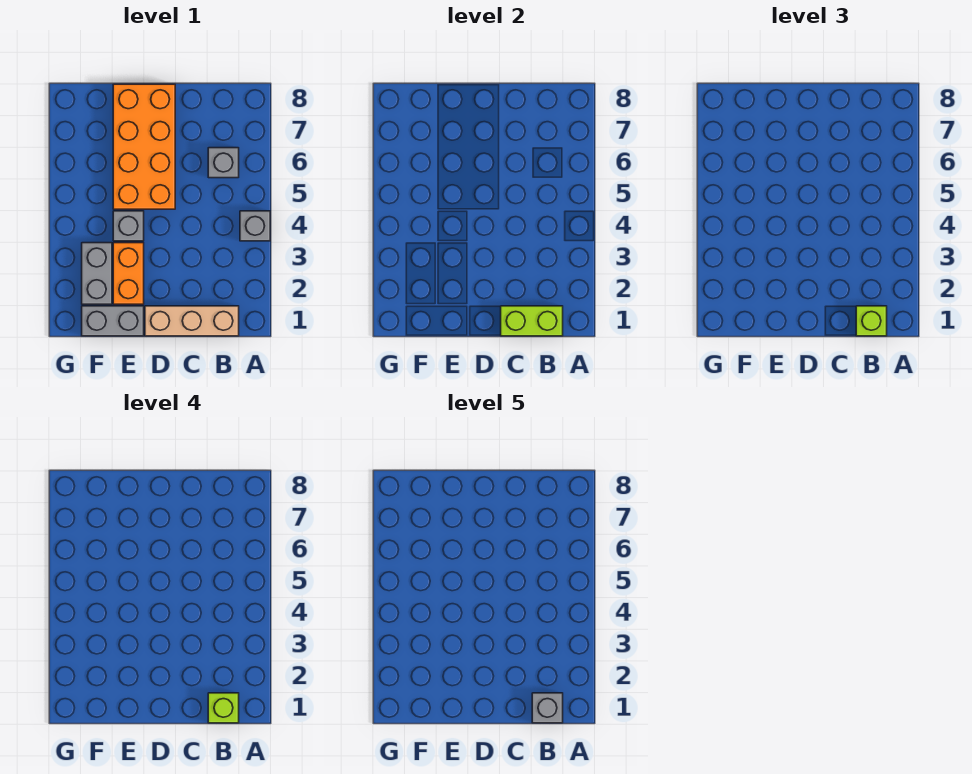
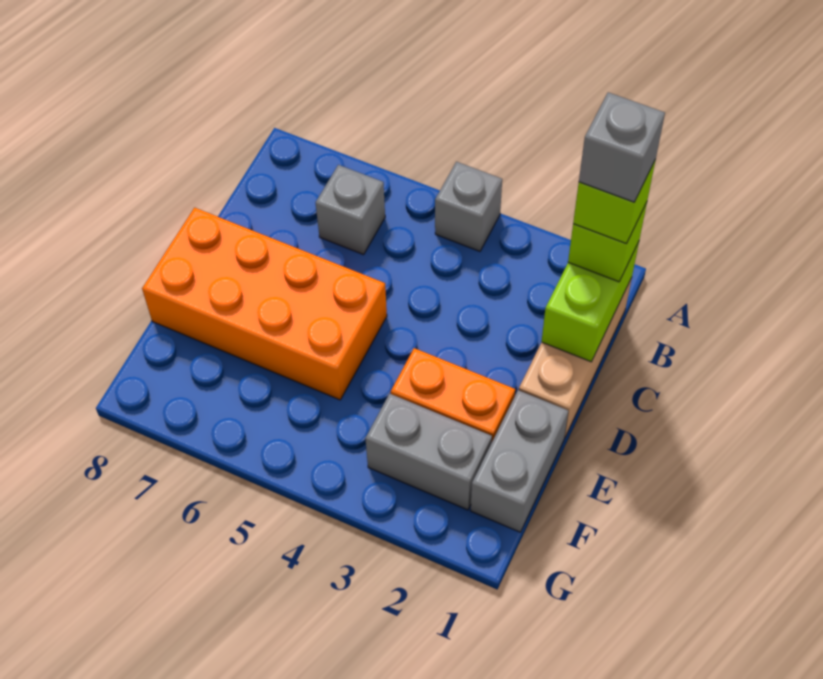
grey 1x1 brick [113,211,144,241] -> none

